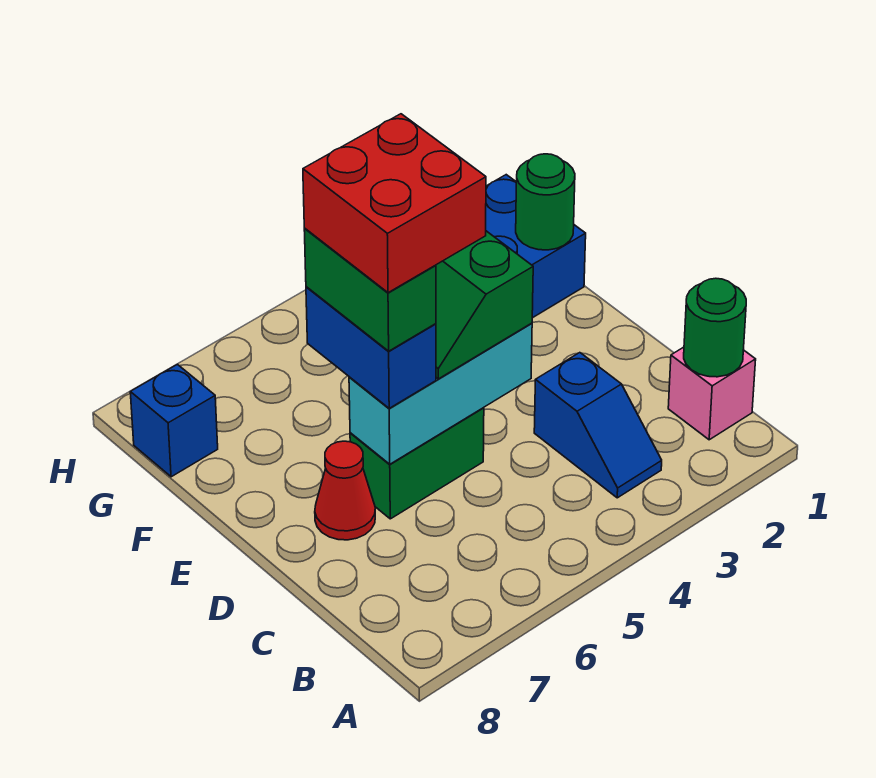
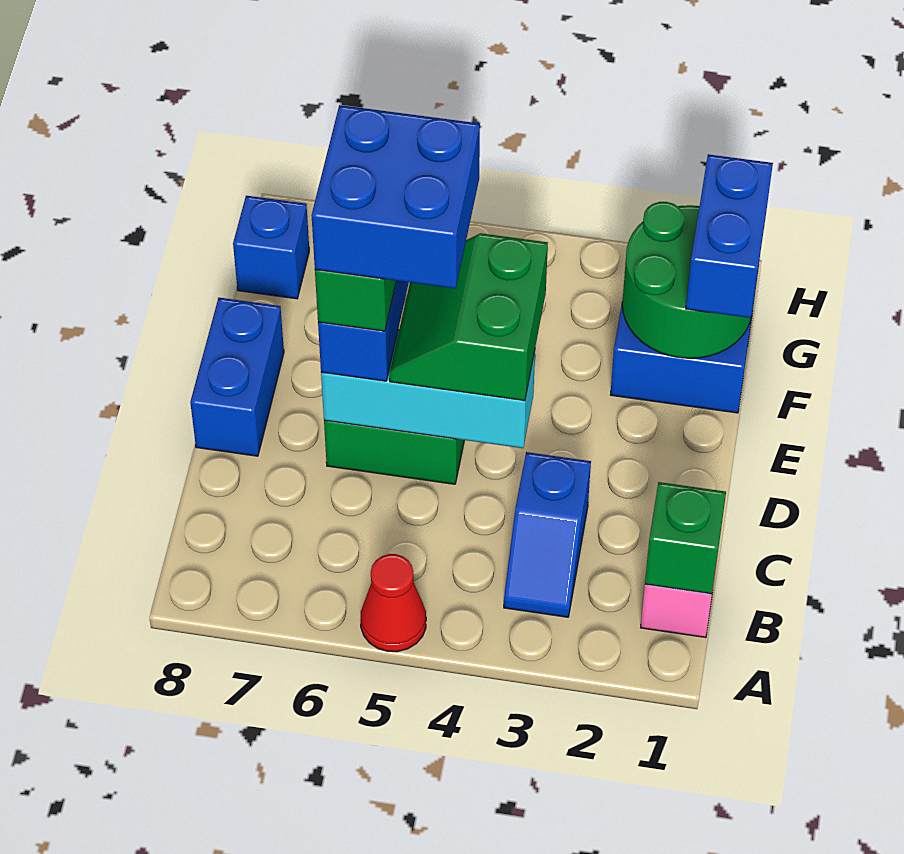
green 1x1 round brick [684,278,746,377] -> green 1x1 brick [645,482,726,594]
red 2x2 brick [303,114,486,293] -> blue 2x2 brick [311,105,480,289]
red 1x1 cone [315,441,375,540] -> red 1x1 cone moved to [360,554,426,652]
none -> blue 1x2 brick [190,298,284,456]
green 1x1 round brick [516,154,575,250] -> green 2x2 round brick [622,202,756,358]
none -> blue 1x2 brick [686,154,773,318]

